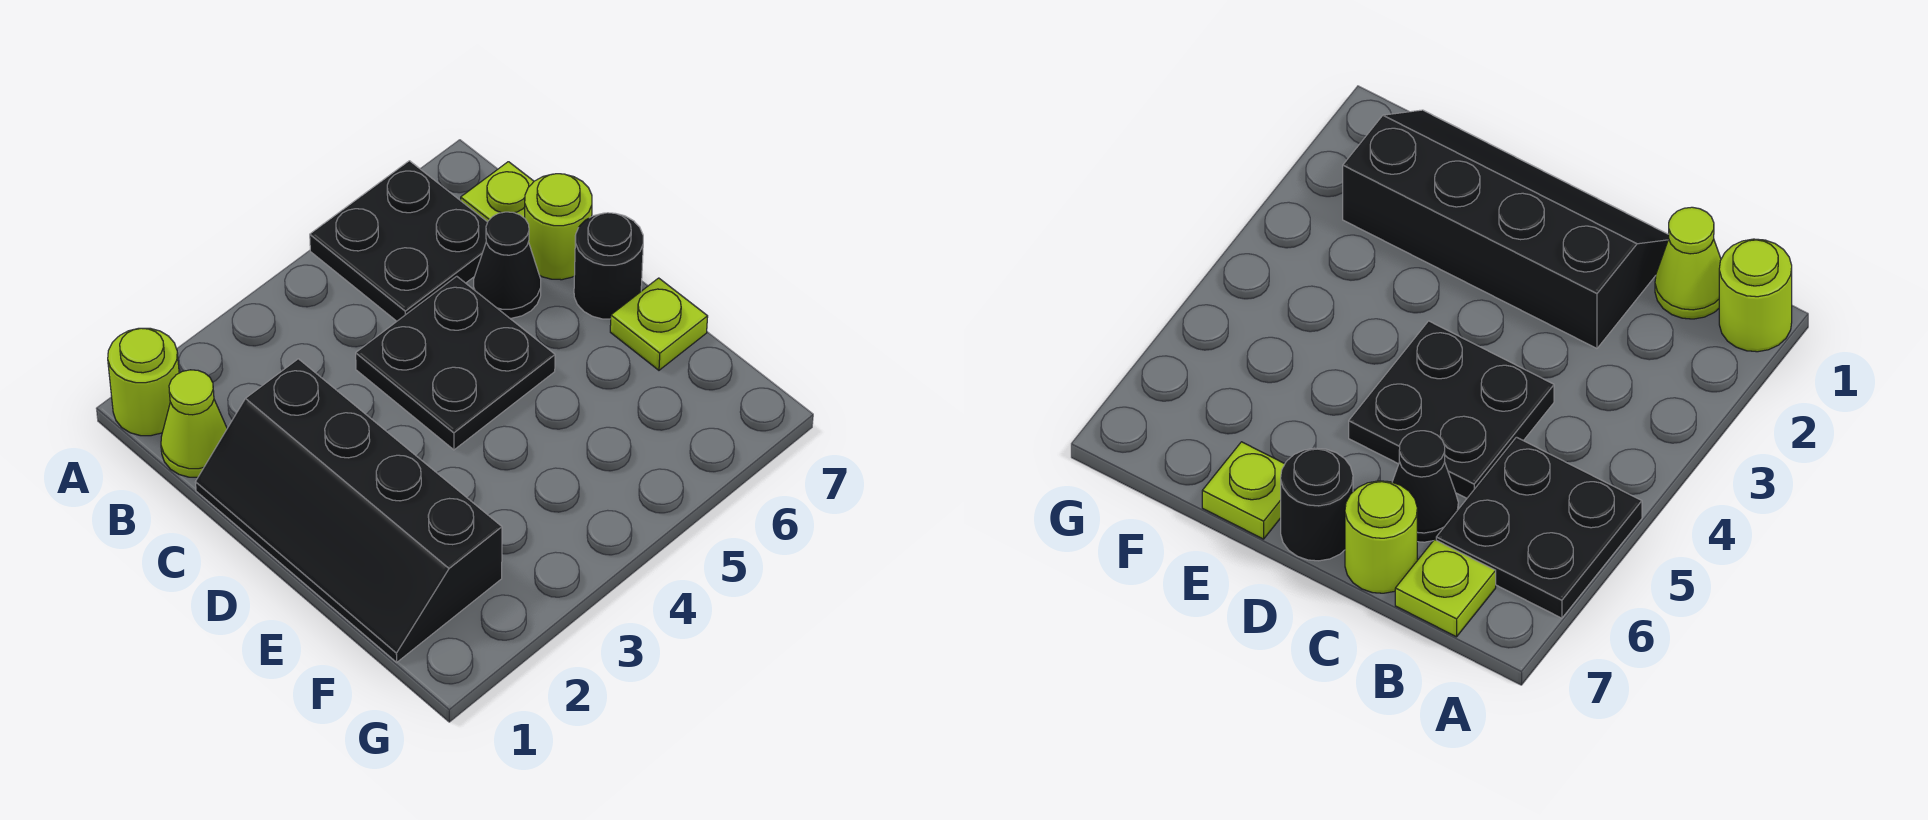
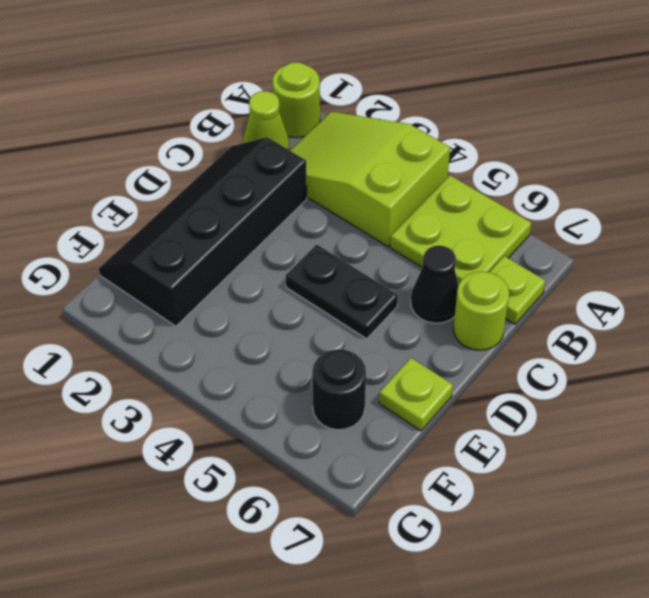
none -> lime 2x3 slope [290,112,450,246]
black 2x2 plate [310,161,488,321] -> lime 2x2 plate [390,175,531,285]
black 2x2 plate [356,276,555,450] -> black 1x2 plate [286,244,398,339]
black 1x1 round brick [574,213,643,319] -> black 1x1 round brick moved to [312,349,366,430]

